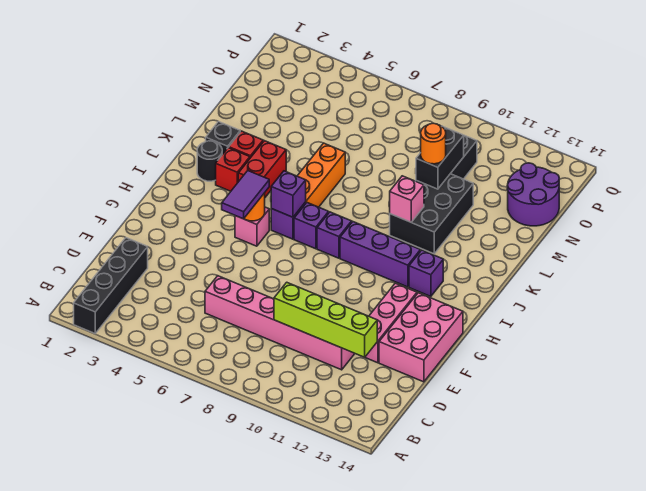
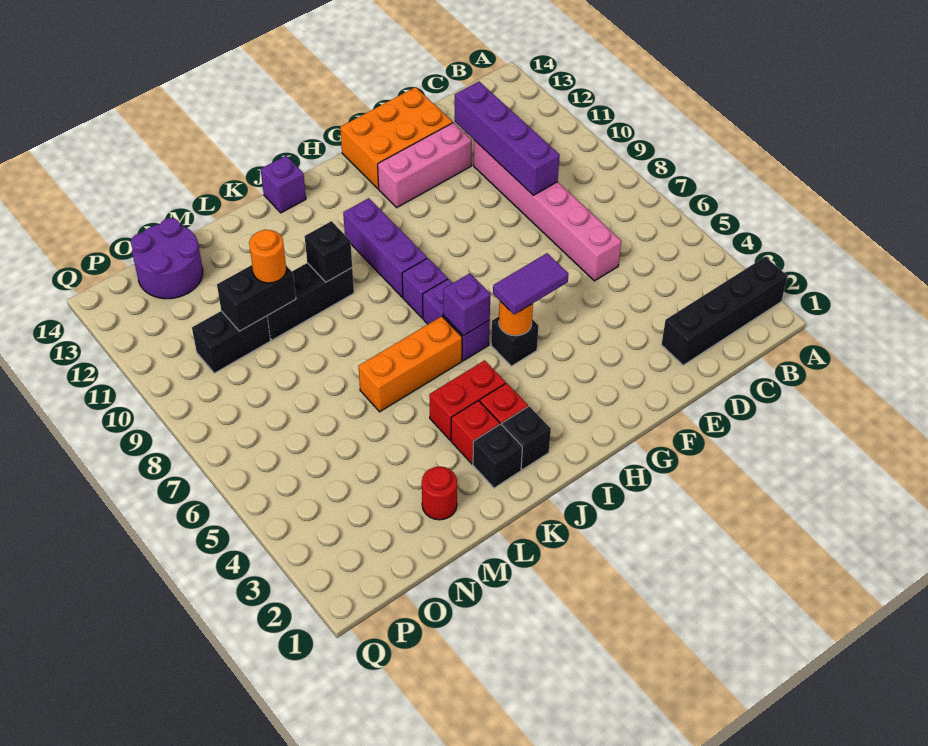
lime 1x4 brick [274,282,377,357] -> purple 1x4 brick [455,81,560,195]
pink 2x3 brick [379,293,463,382] -> orange 2x3 brick [340,87,453,189]
pink 1x1 brick [235,207,269,246] -> black 1x1 brick [491,316,539,366]
purple 1x1 brick [409,250,443,297] -> purple 1x1 brick moved to [261,156,306,213]
black 1x1 round brick [197,141,222,181] -> black 1x1 brick [502,406,551,470]
black 2x3 brick [390,174,473,254] -> black 1x3 brick [267,263,354,340]
pink 1x1 brick [390,176,424,222] -> black 1x1 brick [305,221,352,282]
none -> red 1x1 round brick [422,467,457,520]

